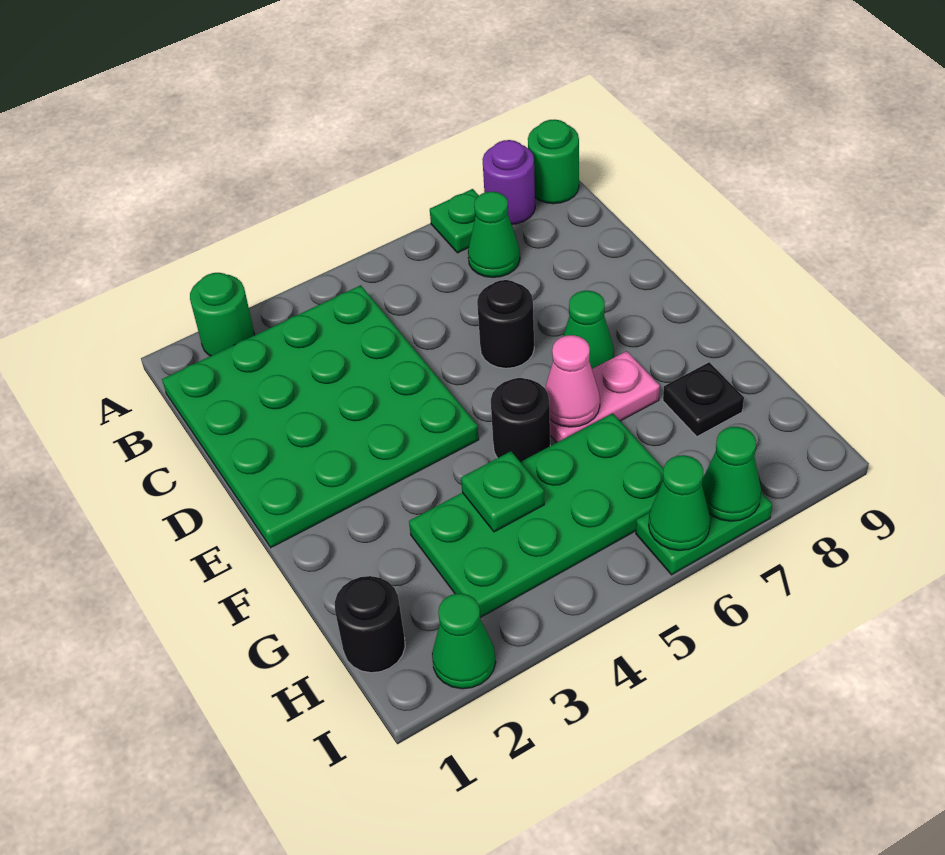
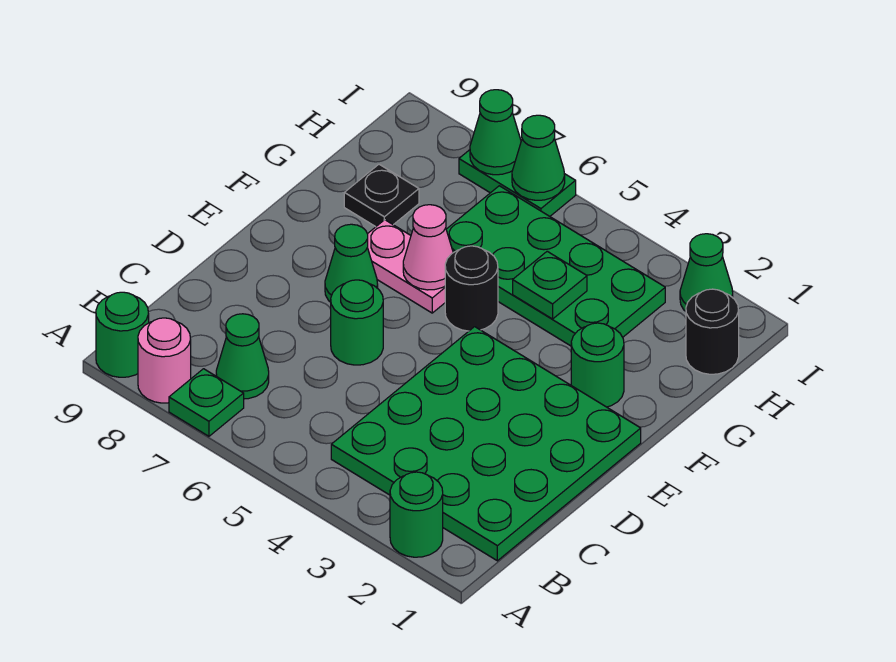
purple 1x1 round brick [483,140,535,224] -> pink 1x1 round brick [138,318,191,403]
black 1x1 round brick [477,280,534,368] -> green 1x1 round brick [331,280,383,365]
none -> green 1x1 round brick [571,323,624,407]

